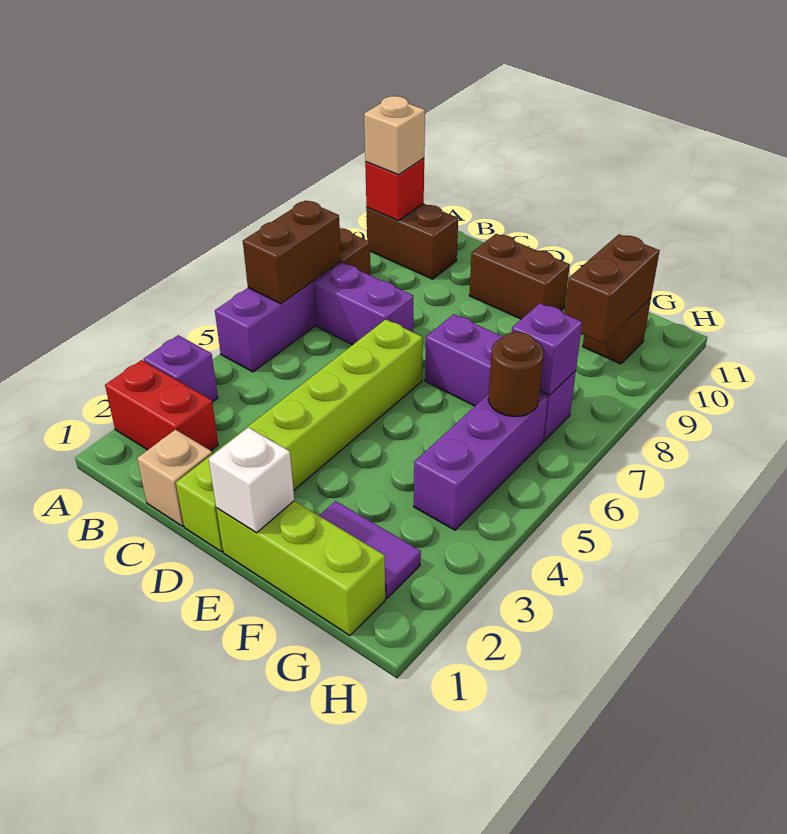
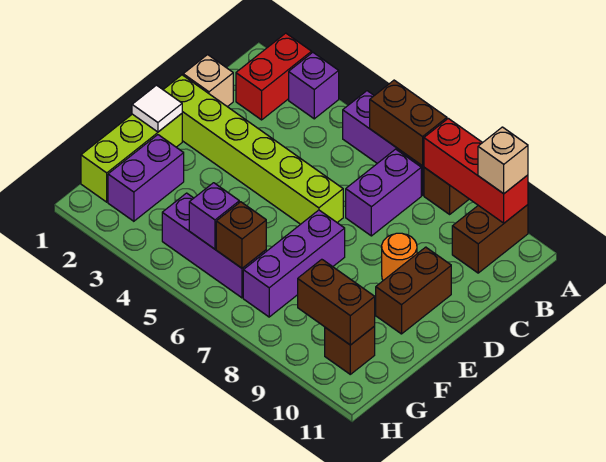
red 1x1 brick [365,158,424,221] -> red 1x3 brick [424,118,528,223]
none -> orange 1x1 round brick [382,233,417,280]
white 1x1 brick [209,428,294,533] -> white 1x1 tile [132,85,182,132]
purple 1x2 tile [319,501,421,598] -> purple 1x2 brick [108,135,184,221]
brown 1x1 round brick [488,332,544,417] -> brown 1x1 brick [216,202,266,268]
purple 1x1 brick [512,303,582,395] -> purple 1x1 brick moved to [189,183,239,249]

